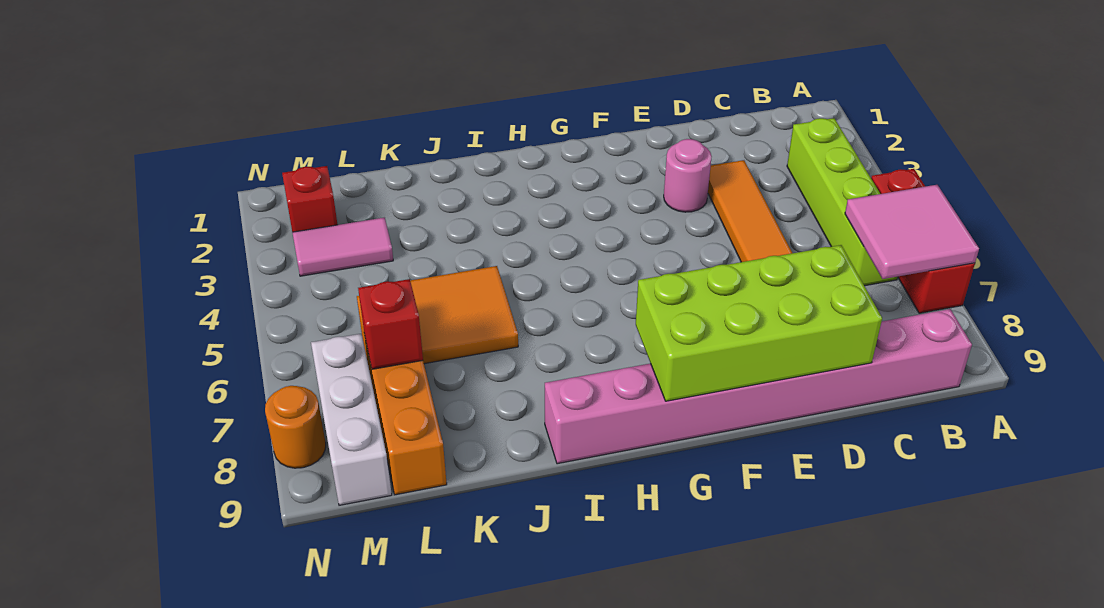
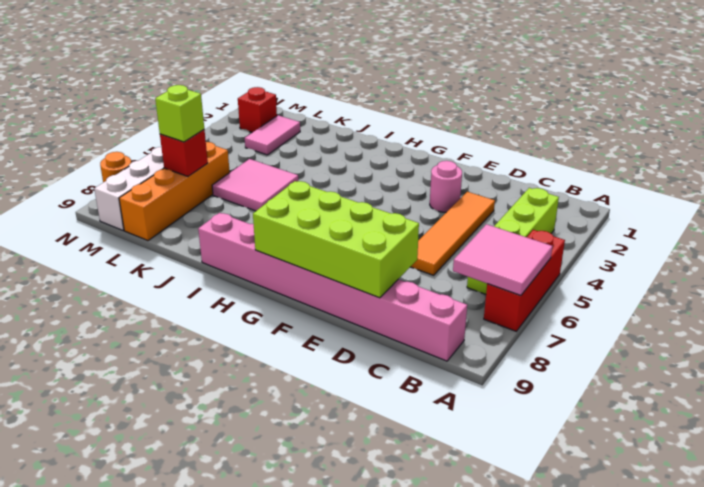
orange 2x2 tile [410,266,518,364] -> pink 2x2 tile [212,159,298,211]
pink 1x2 tile [292,218,393,276] -> pink 1x2 tile turned to [245,115,300,155]
none -> lime 1x1 brick [155,85,204,142]

